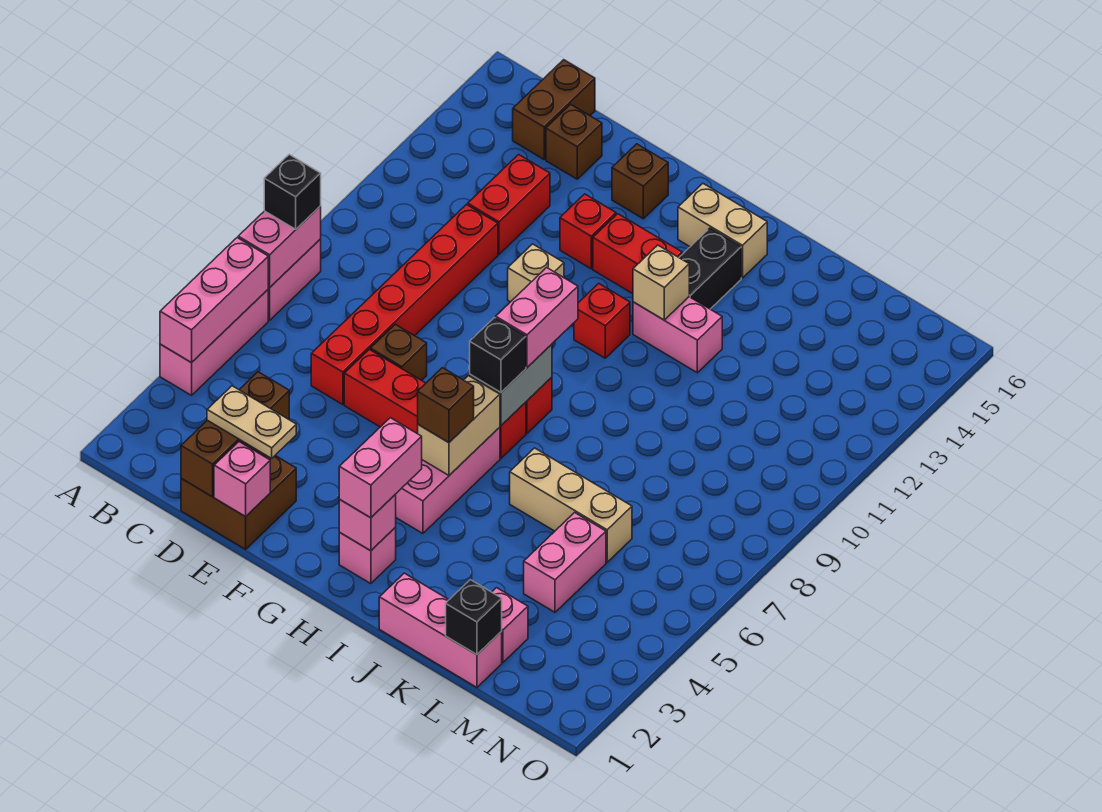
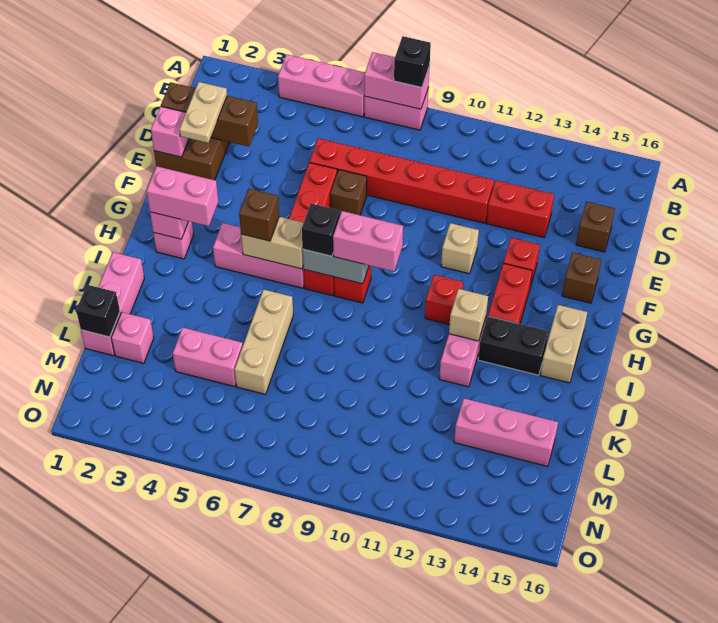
pink 1x3 brick [160,238,268,363] -> pink 1x3 brick moved to [454,398,558,466]
brown 1x2 brick [513,60,595,159] -> none

